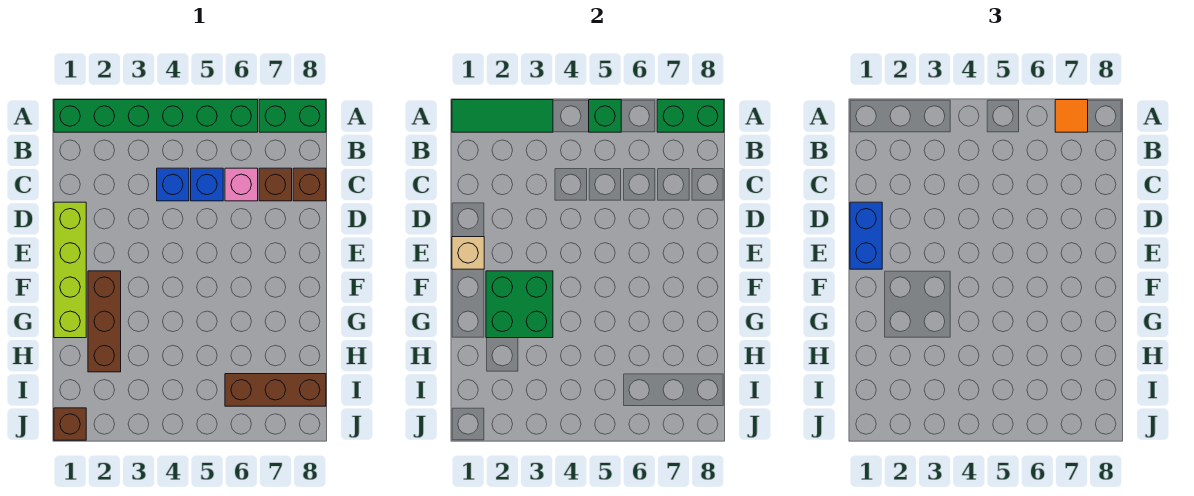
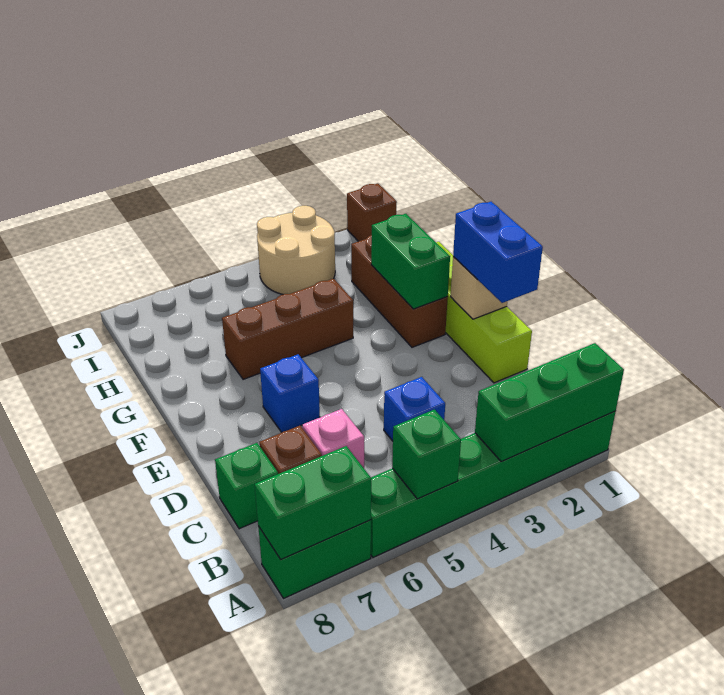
green 1x3 tile [452,100,553,132] -> green 1x3 brick [475,343,624,462]
orange 1x1 tile [1055,100,1088,132] -> none
blue 1x1 brick [191,168,223,201] -> blue 1x1 brick moved to [260,354,320,432]
brown 1x1 brick [293,168,326,201] -> green 1x1 brick [215,443,278,529]
green 2x2 brick [486,271,553,338] -> green 1x2 brick [371,214,450,309]
none -> tan 2x2 round brick [257,206,335,294]
brown 1x3 brick [225,374,326,406] -> brown 1x3 brick moved to [222,279,353,379]

